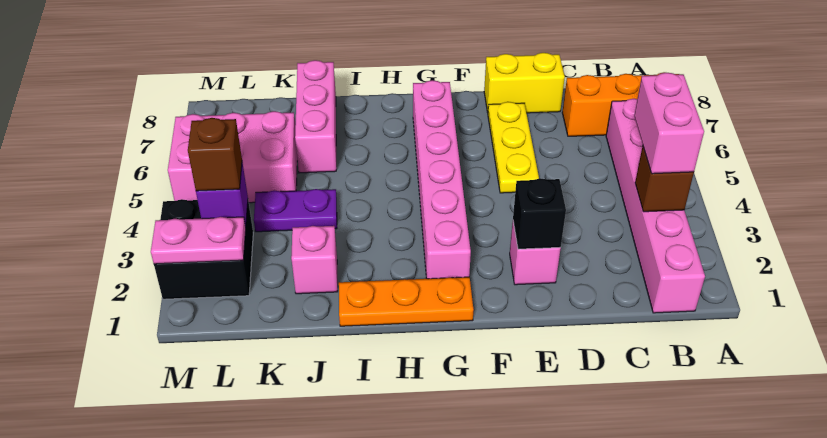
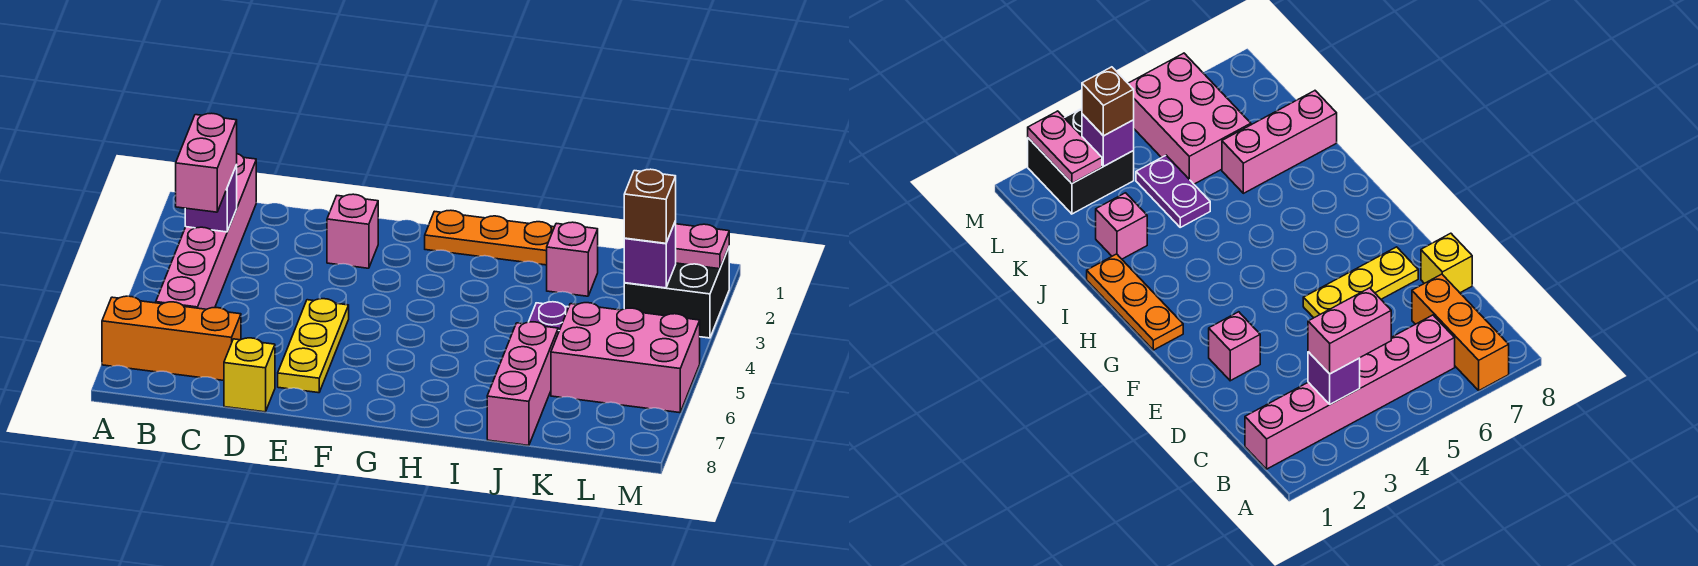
brown 1x1 brick [635,146,694,212] -> purple 1x1 brick [185,165,237,232]
yellow 1x2 brick [484,53,565,113] -> yellow 1x1 brick [224,338,275,412]
black 1x1 brick [513,178,566,249] -> none
pink 1x6 brick [413,80,471,279] -> none

